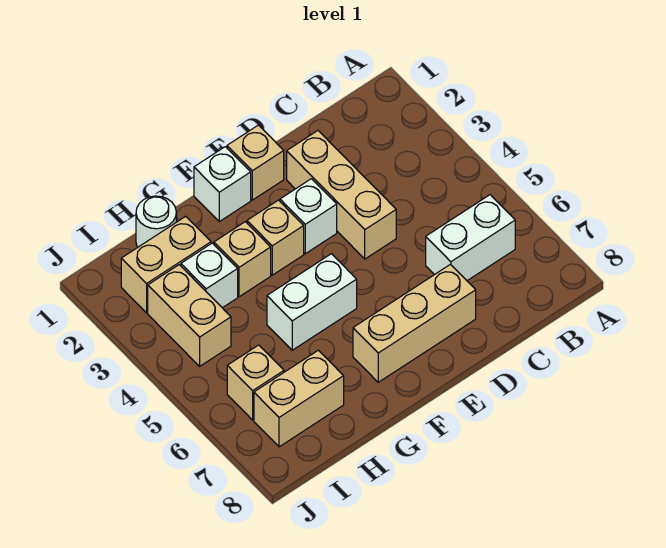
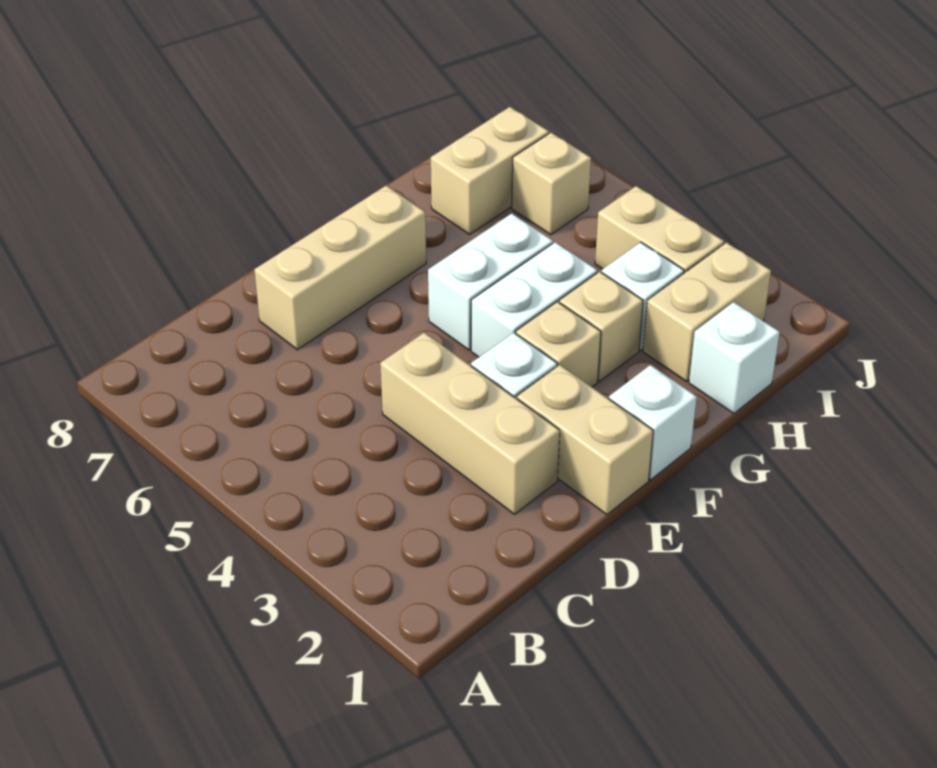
white 1x2 brick [426,195,515,281] -> white 1x2 brick moved to [471,242,597,357]
tan 1x1 brick [227,125,284,200] -> tan 1x2 brick [517,365,653,515]
white 1x1 round brick [136,196,176,248] -> white 1x1 brick [689,302,780,413]

